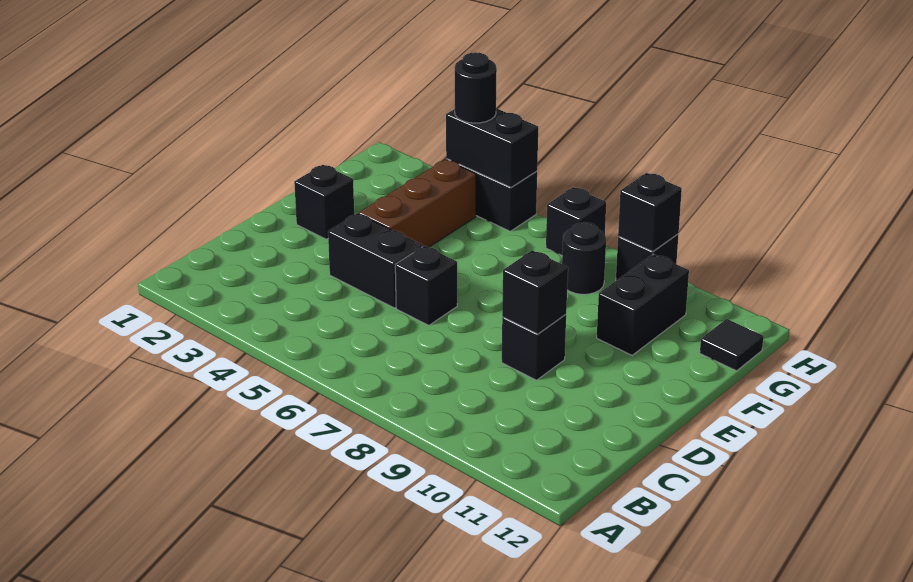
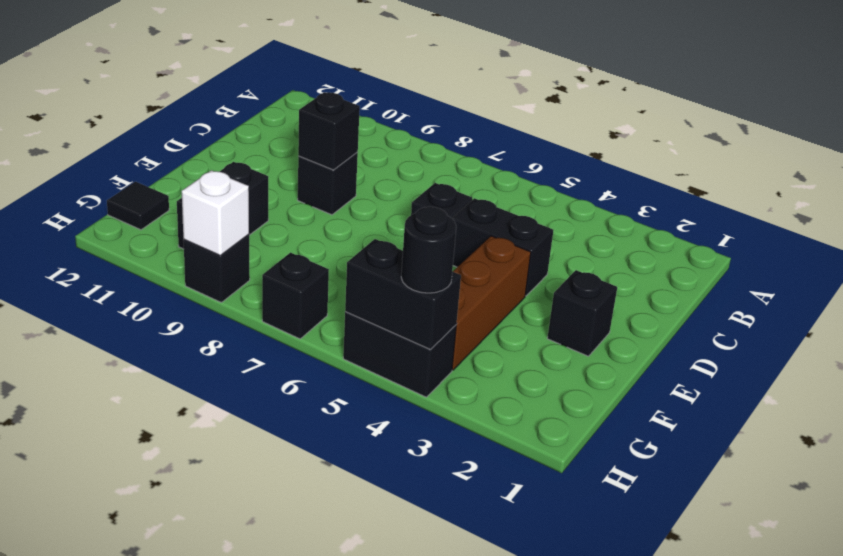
black 1x1 round brick [562,222,606,294] -> none
black 1x1 brick [618,173,682,252] -> white 1x1 brick [182,170,249,255]

